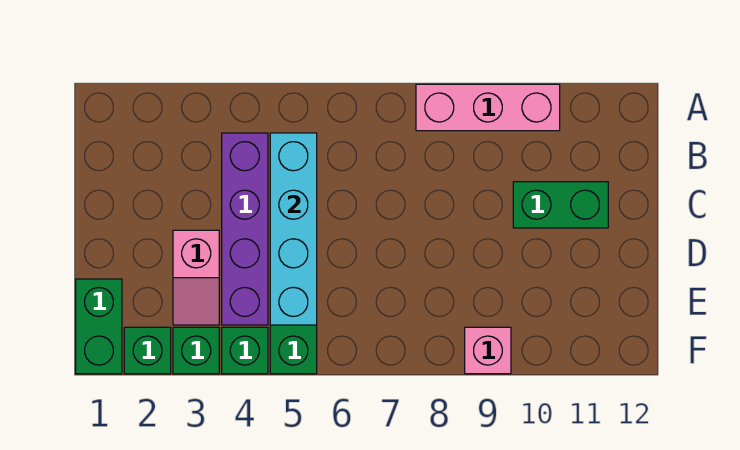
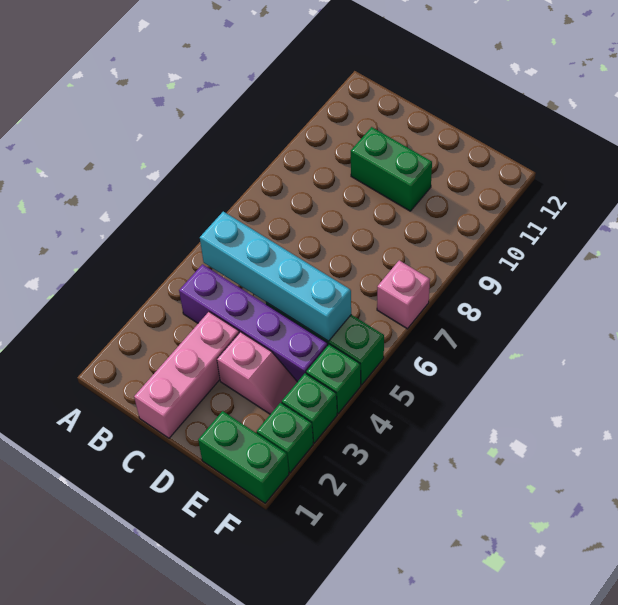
pink 1x3 brick [416,84,560,131] -> pink 1x3 brick moved to [134,312,239,438]
green 1x2 brick [513,182,608,228] -> green 1x2 brick turned to [351,127,432,211]
pink 1x1 brick [465,327,511,374] -> pink 1x1 brick moved to [377,260,430,329]

